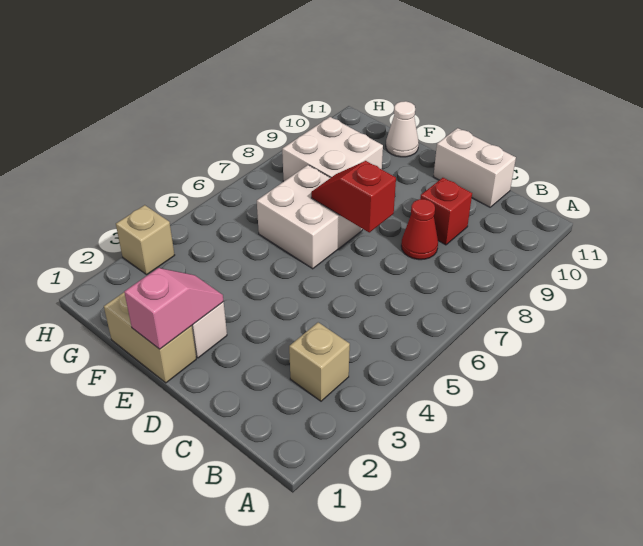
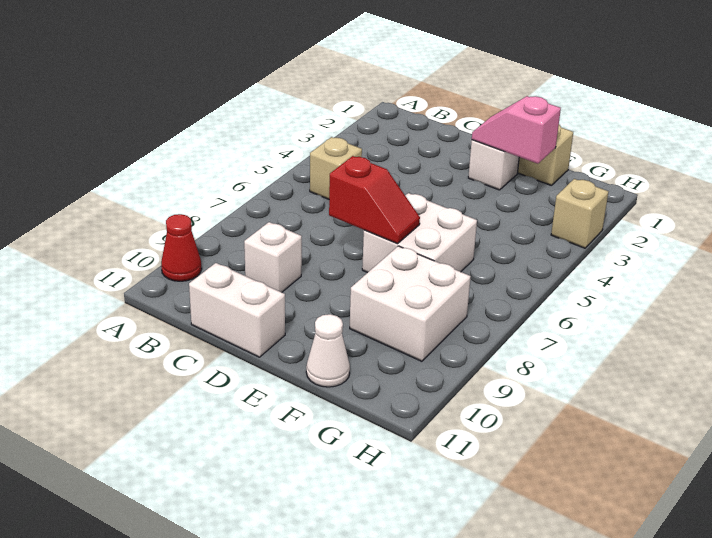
tan 1x1 brick [289,322,350,401] -> tan 1x1 brick moved to [310,137,362,199]
red 1x1 cone [401,199,438,260] -> red 1x1 cone moved to [161,214,202,281]
red 1x1 brick [420,178,472,245] -> white 1x1 brick [244,222,302,292]
pink 1x2 slope [124,268,224,349] -> pink 1x2 slope turned to [472,96,561,164]

